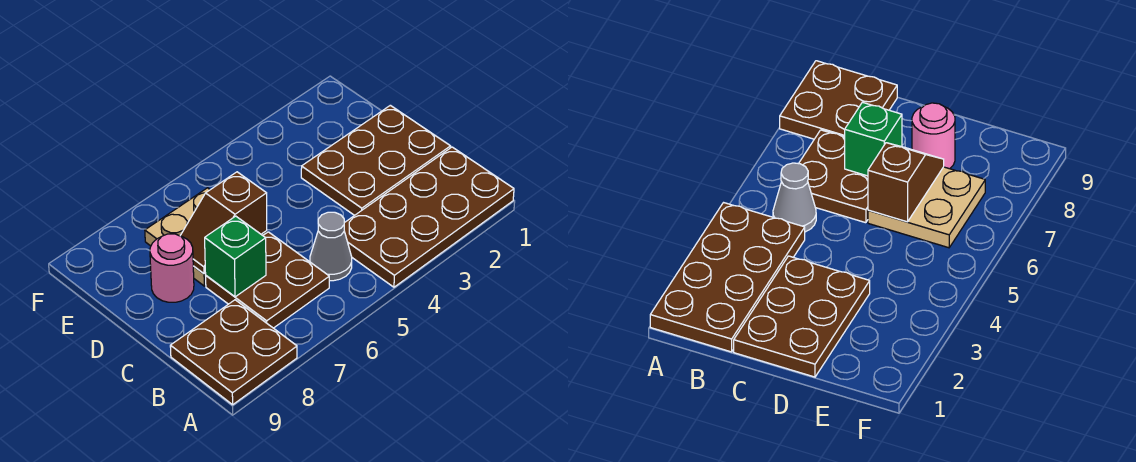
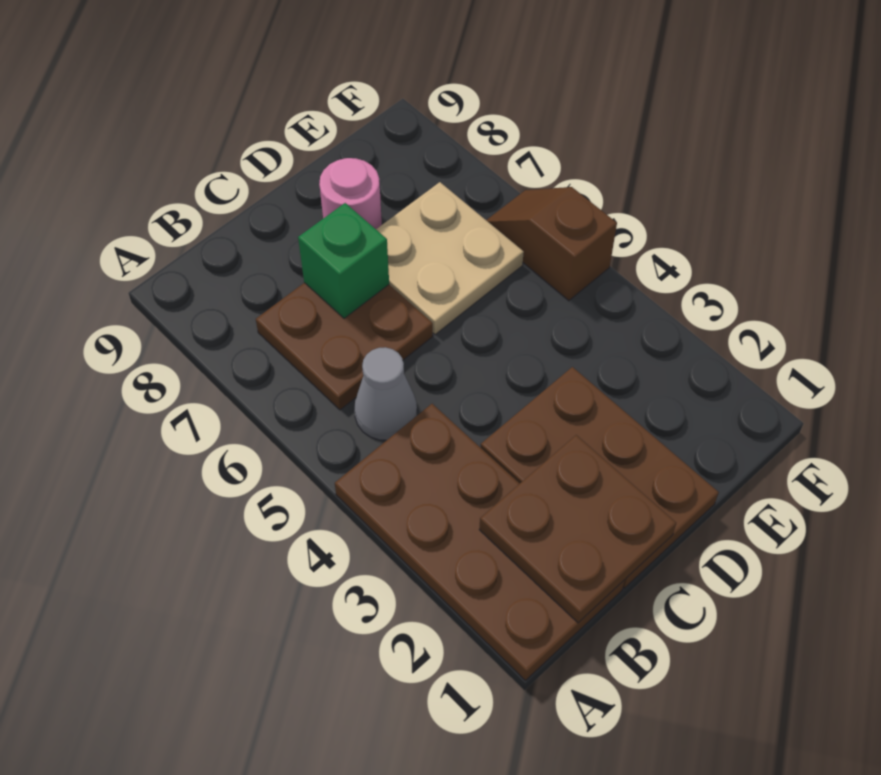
brown 2x2 plate [170,300,297,405] -> brown 2x2 plate moved to [479,435,676,623]
brown 1x2 slope [180,172,267,274] -> brown 1x2 slope moved to [486,187,617,301]

